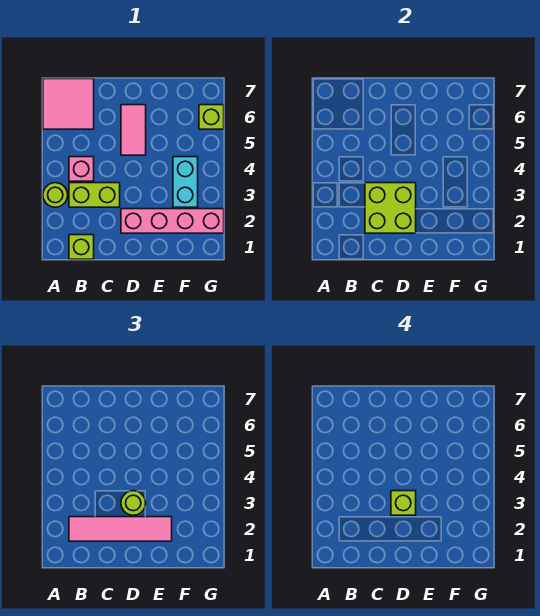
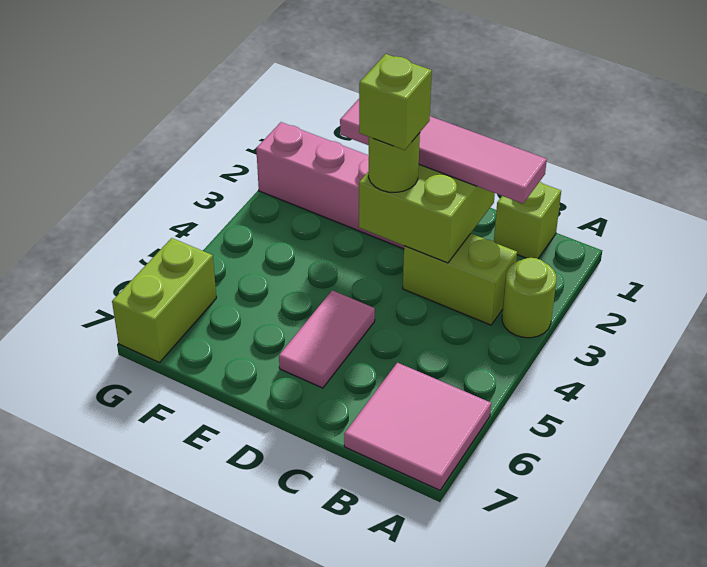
pink 1x1 brick [69,157,94,181] -> none
cyan 1x2 brick [173,157,198,207] -> none
lime 1x1 brick [199,105,224,129] -> lime 1x2 brick [112,238,217,362]

